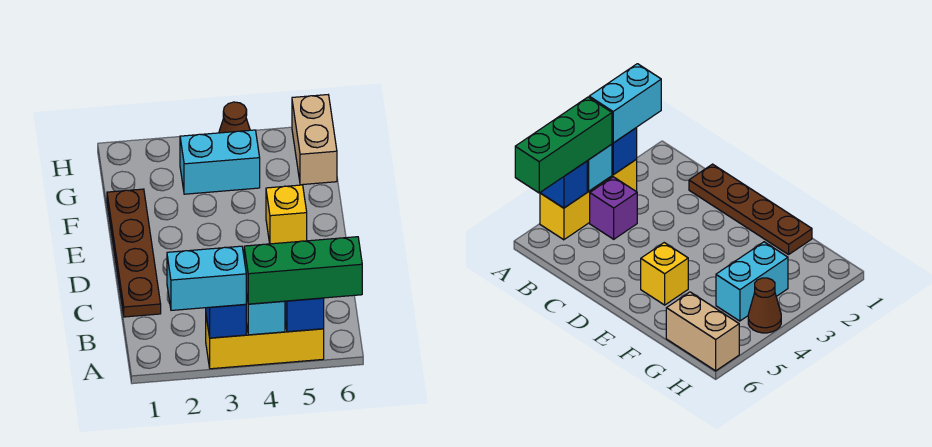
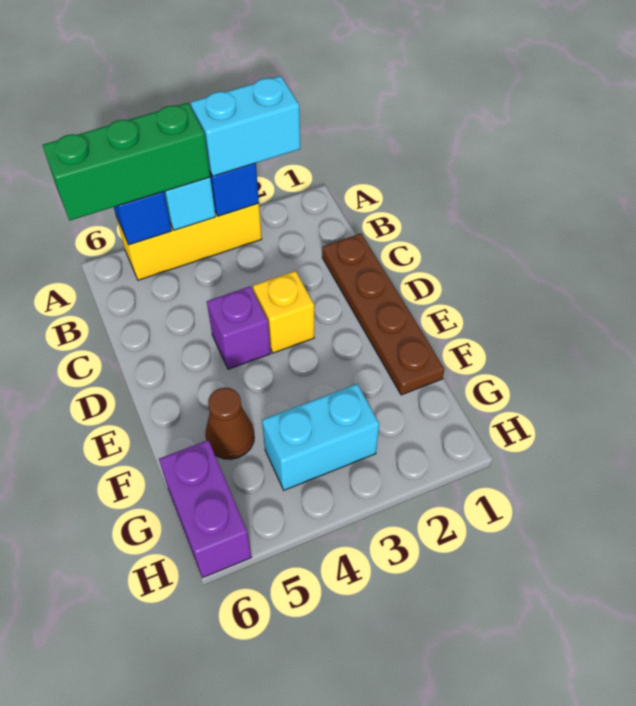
purple 1x1 brick [590,177,637,239] -> purple 1x1 brick moved to [207,286,271,369]
yellow 1x1 brick [266,185,307,244] -> yellow 1x1 brick moved to [253,271,314,353]
tan 1x2 brick [292,95,337,185] -> purple 1x2 brick [159,440,251,578]
brown 1x1 cone [219,102,250,133] -> brown 1x1 cone moved to [205,388,254,459]

